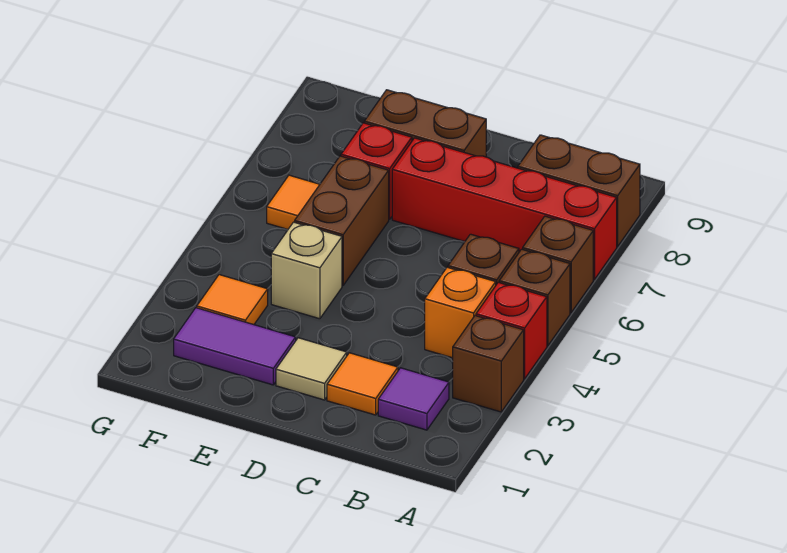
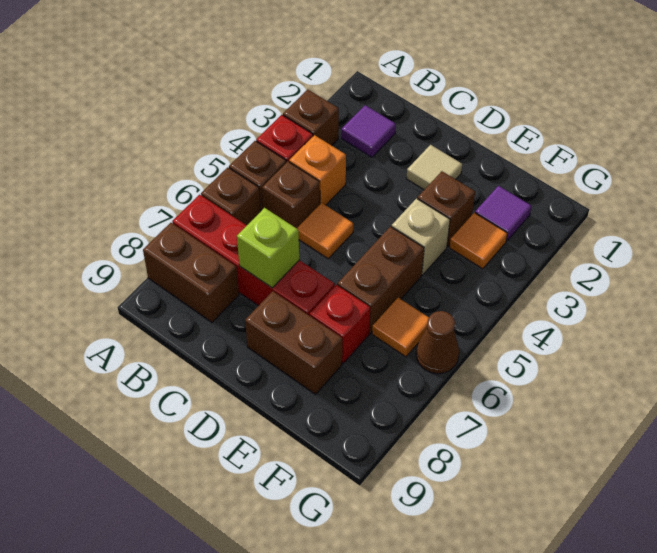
orange 1x1 tile [327,353,398,415] -> orange 1x1 tile moved to [297,203,353,259]
none -> lime 1x1 brick [237,208,299,288]
purple 1x2 tile [174,308,296,385] -> purple 1x1 tile [475,186,531,241]
none -> brown 1x1 brick [418,171,475,247]
none -> brown 1x1 cone [416,311,459,374]

